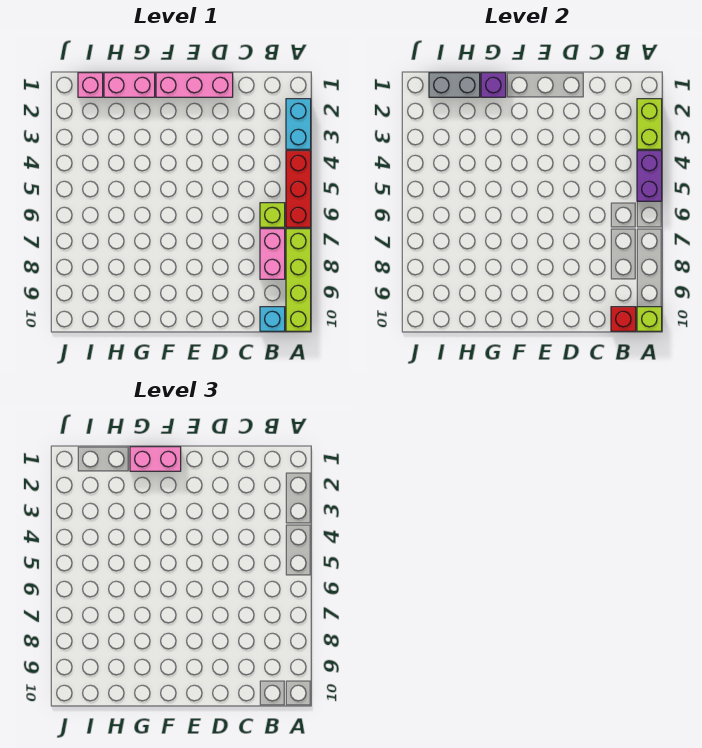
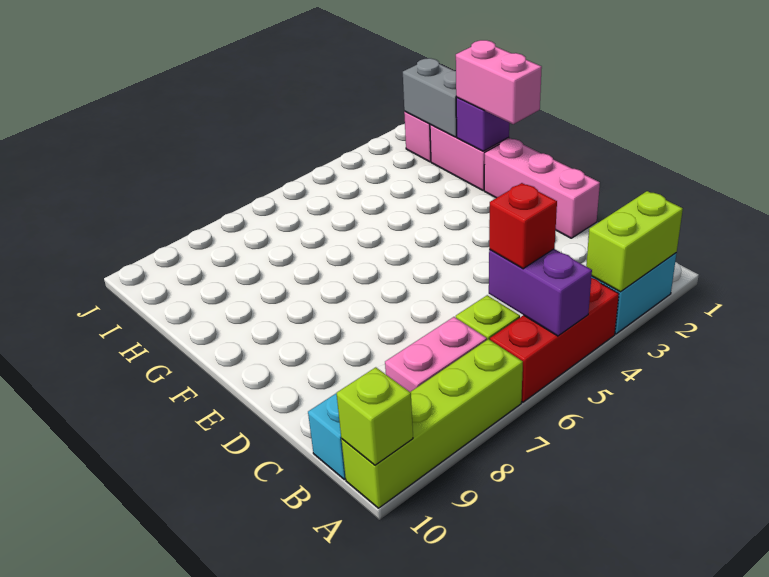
purple 1x2 brick [637,151,662,201] -> purple 1x2 brick turned to [489,249,592,336]
red 1x1 brick [611,307,636,331] -> red 1x1 brick moved to [489,183,557,269]

